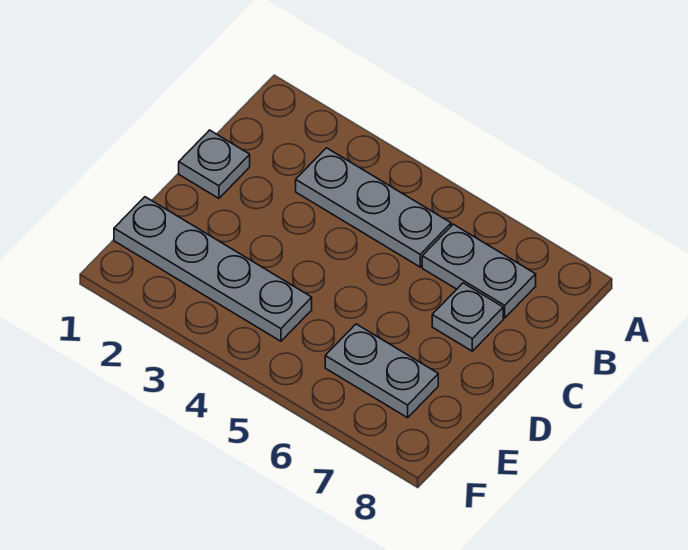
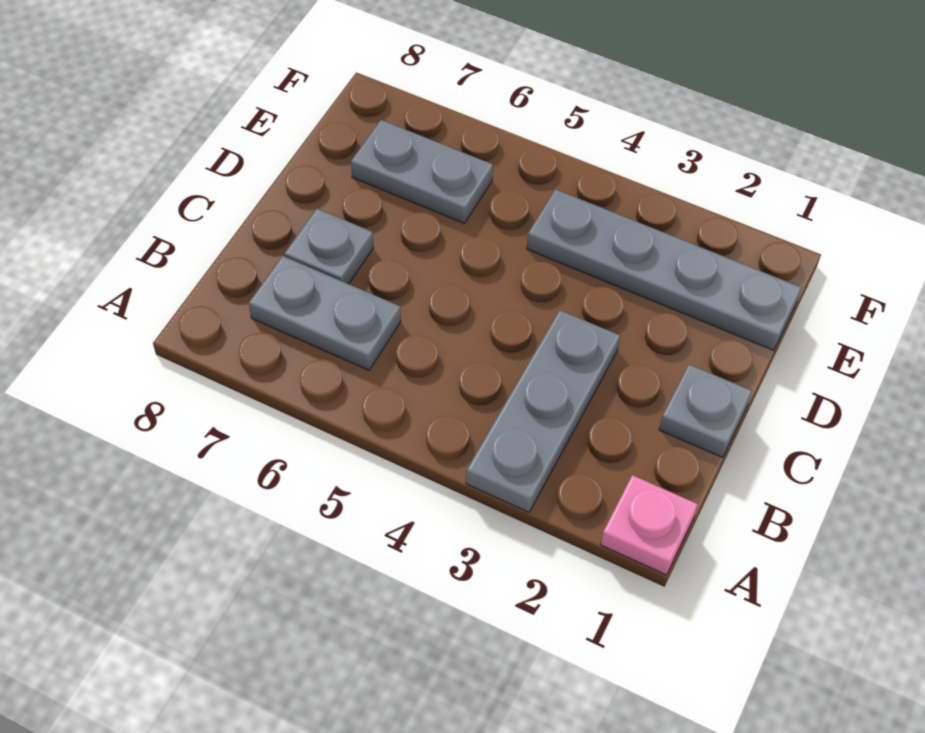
none -> pink 1x1 plate [600,475,698,575]
grey 1x3 plate [296,148,451,267] -> grey 1x3 plate turned to [466,310,620,512]

